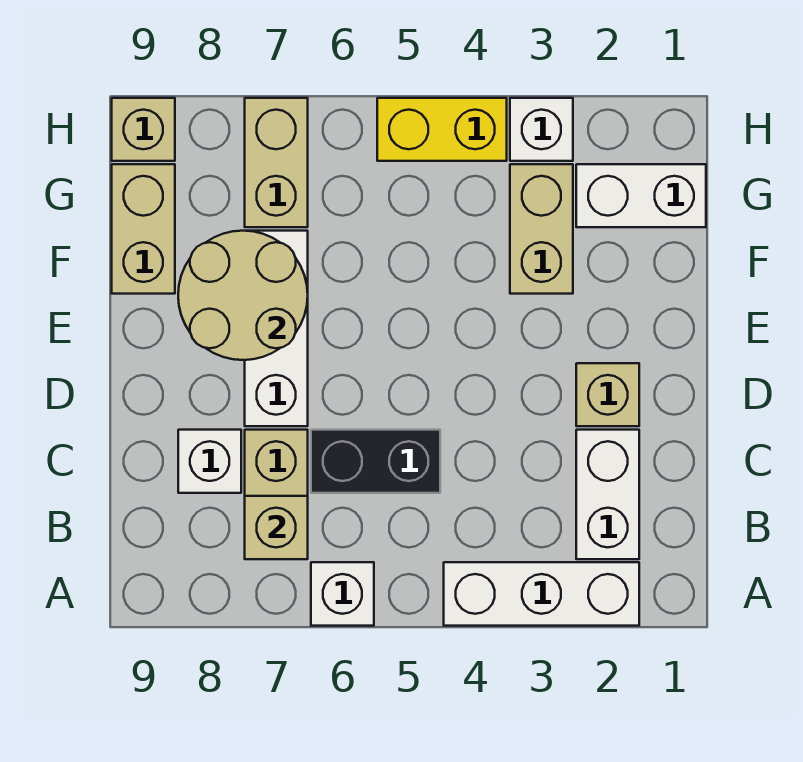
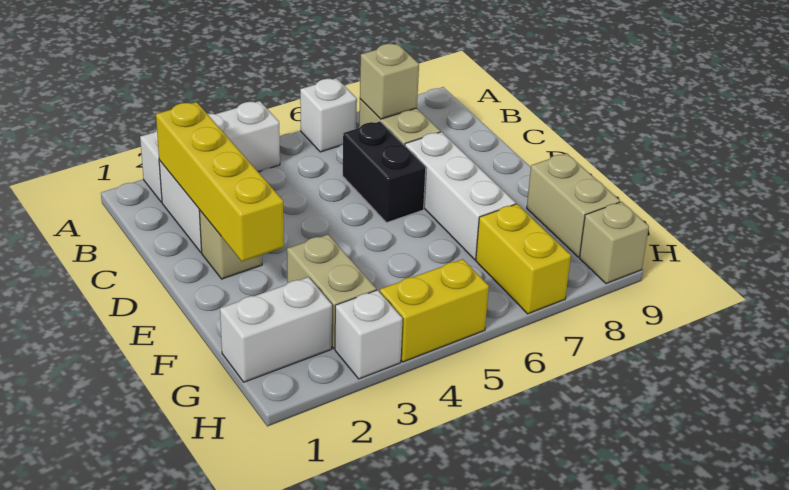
none -> yellow 1x4 brick [156,102,284,261]
black 1x2 brick [311,430,440,493] -> black 1x2 brick turned to [343,122,426,223]
white 1x1 brick [178,430,241,493] -> none
tan 2x2 round brick [178,231,308,360] -> none
tan 1x2 brick [245,98,308,227] -> yellow 1x2 brick [476,204,571,314]

